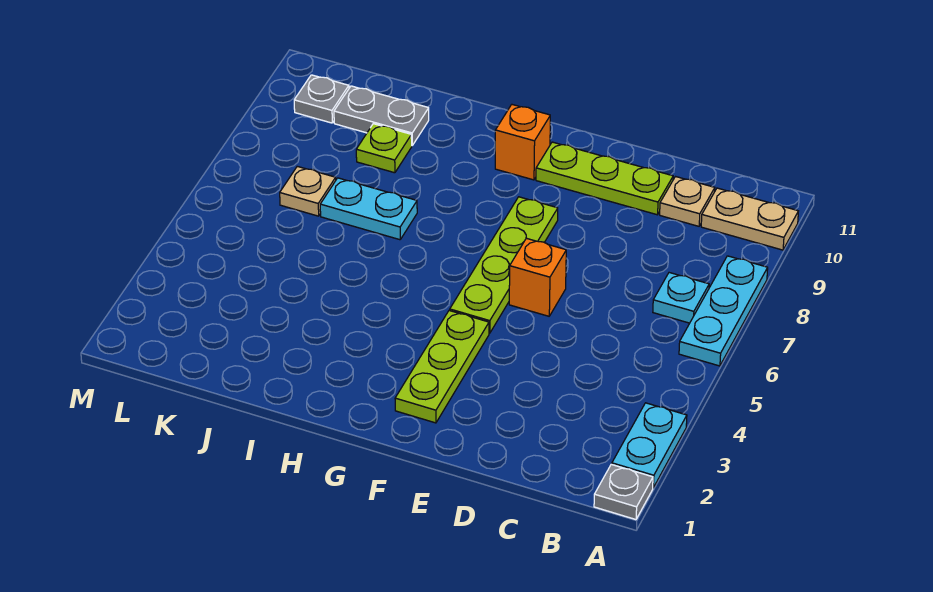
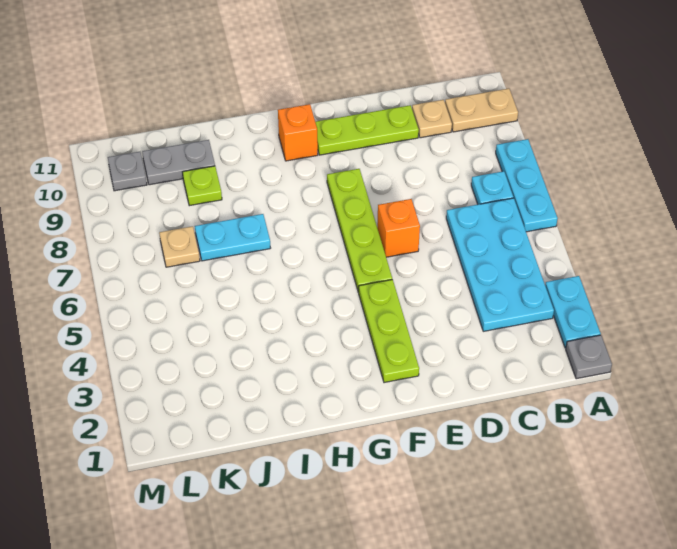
none -> cyan 2x4 plate [446,198,554,331]

